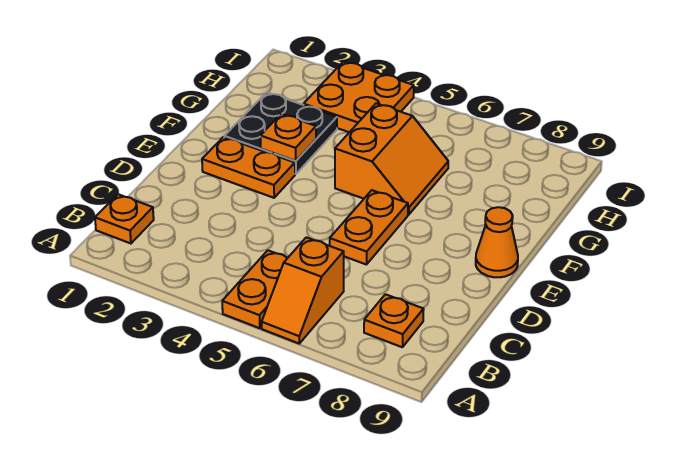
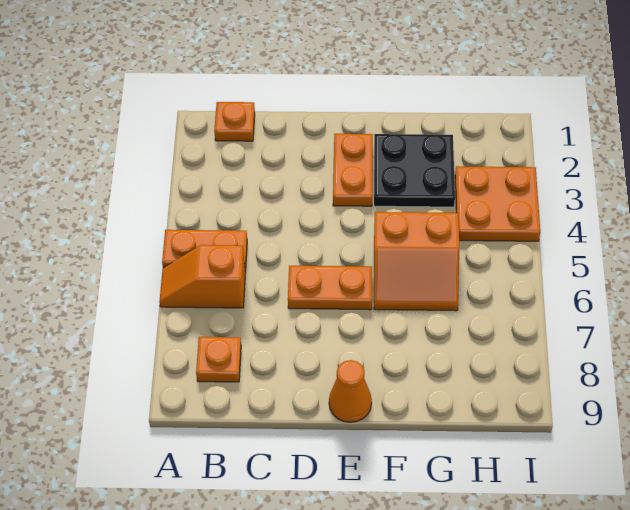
orange 1x1 plate [260,114,316,161] -> none

